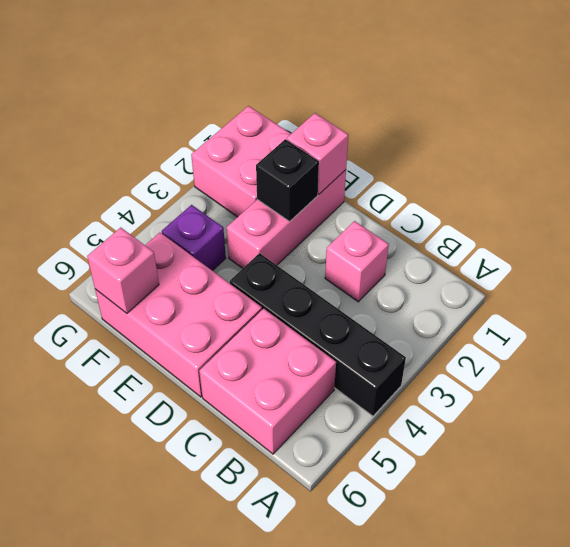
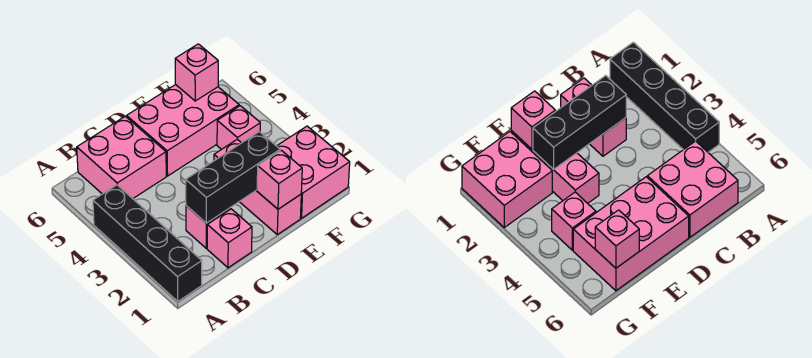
black 1x4 brick [230,253,406,416] -> black 1x4 brick turned to [93,185,202,301]
none -> pink 1x1 brick [207,209,252,268]
black 1x1 brick [256,139,319,221] -> black 1x3 brick [186,132,280,223]
purple 1x1 brick [162,205,226,271] -> pink 1x1 brick [217,106,260,149]

